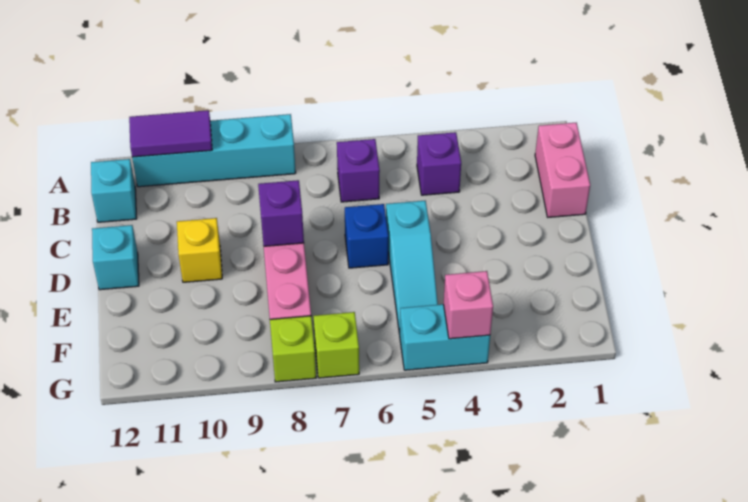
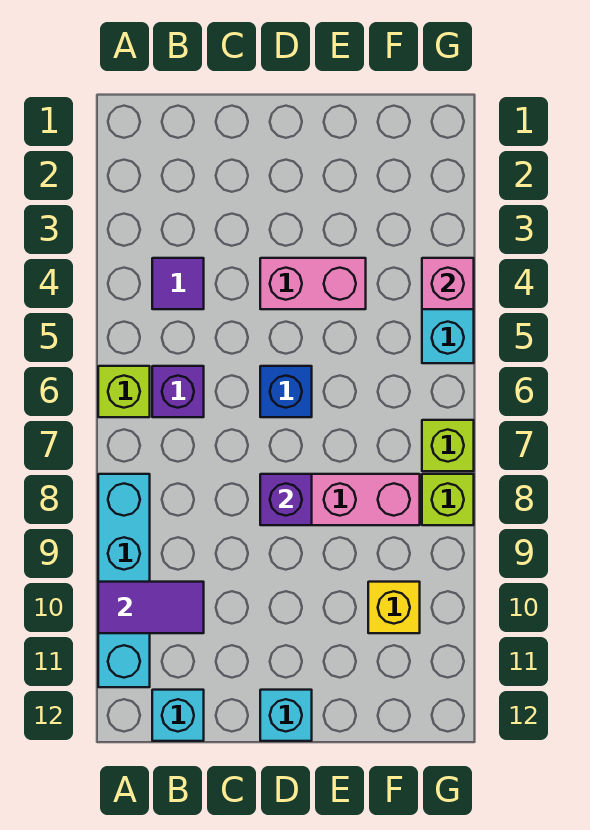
none -> lime 1x1 brick [98,366,150,417]
purple 1x2 tile [129,110,212,157] -> purple 1x2 tile turned to [98,582,204,633]
pink 1x2 brick [535,123,590,217] -> pink 1x2 brick moved to [260,258,366,309]
purple 1x1 brick [417,132,461,195] -> purple 1x1 tile [152,258,204,309]
cyan 1x3 slope [386,201,438,334] -> none
yellow 1x1 brick [177,218,222,282] -> yellow 1x1 brick moved to [368,582,420,633]

